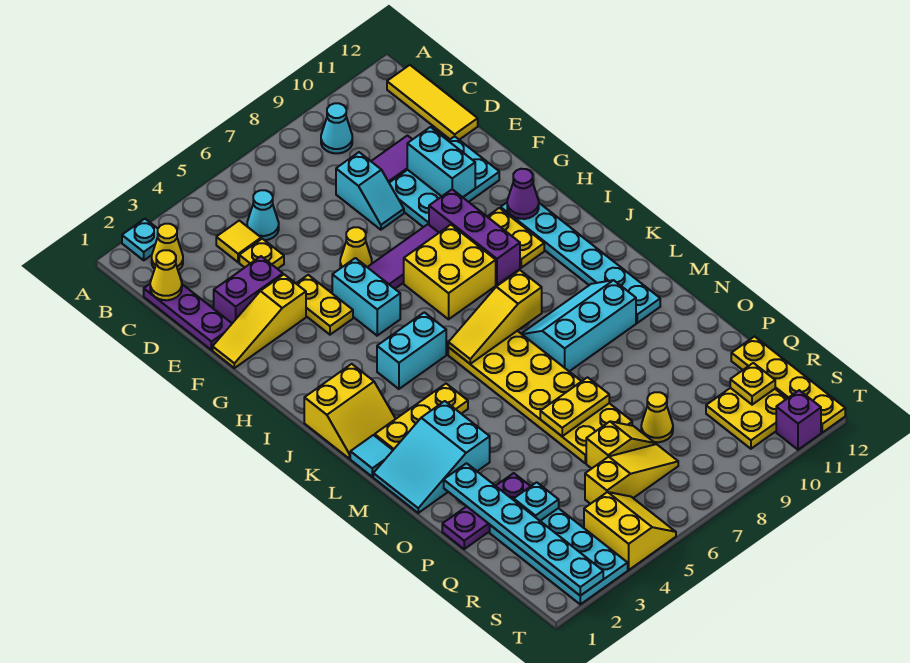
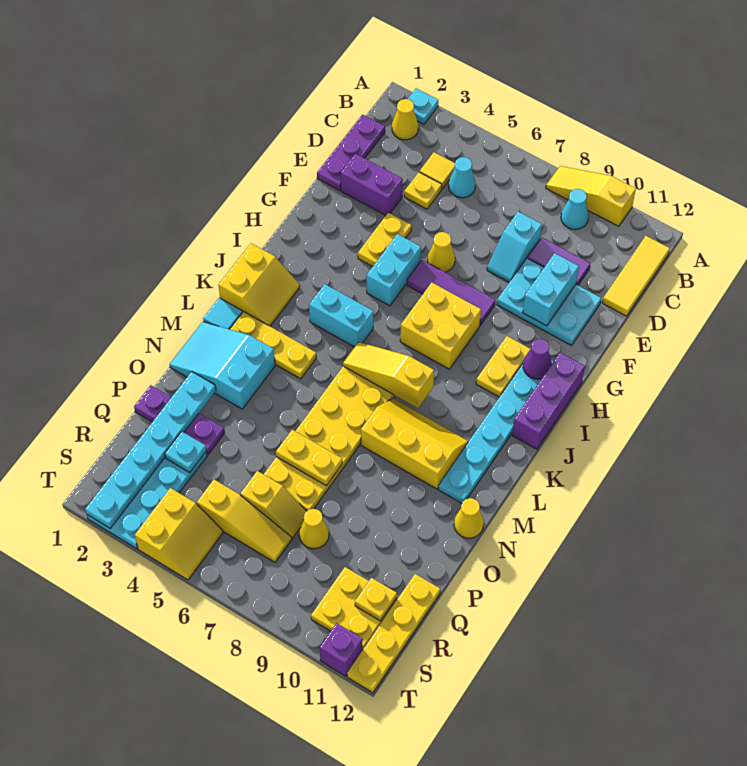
yellow 1x1 cone [150,250,182,300] -> yellow 1x1 cone moved to [454,498,484,538]
yellow 1x3 slope [213,275,306,368] -> yellow 1x3 slope moved to [546,166,636,226]
purple 1x3 brick [429,189,520,285] -> purple 1x3 brick moved to [512,353,585,449]
yellow 2x2 slope [304,364,395,459] -> yellow 2x2 slope turned to [218,243,300,326]
cyan 2x3 slope [521,280,636,371] -> yellow 2x3 slope [361,398,469,489]

